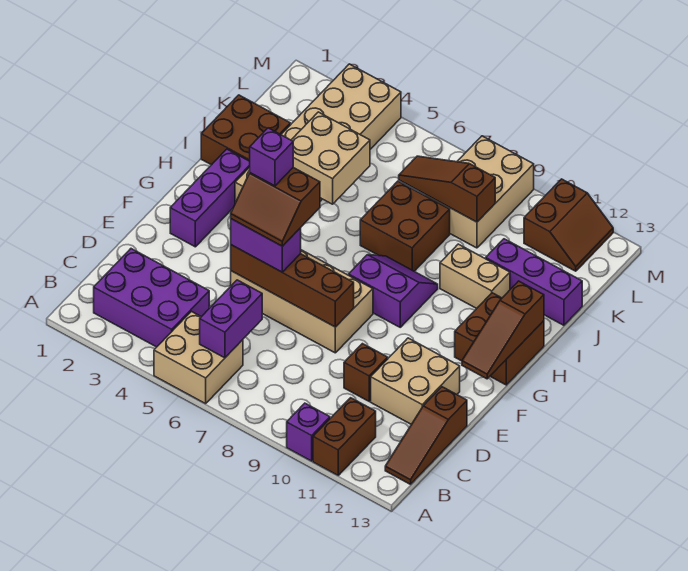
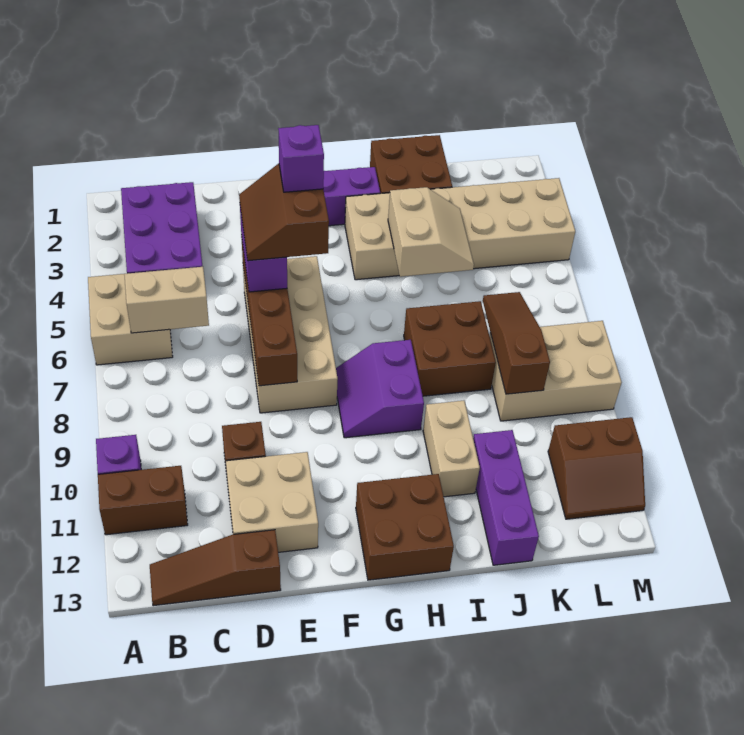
purple 1x2 brick [200,280,262,358] -> tan 1x2 brick [124,267,209,333]
brown 1x3 slope [462,281,544,379] -> none
purple 2x2 slope [349,255,438,327] -> purple 2x2 slope turned to [336,340,424,438]
tan 2x2 brick [292,112,370,204] -> tan 2x2 slope [388,187,474,277]

